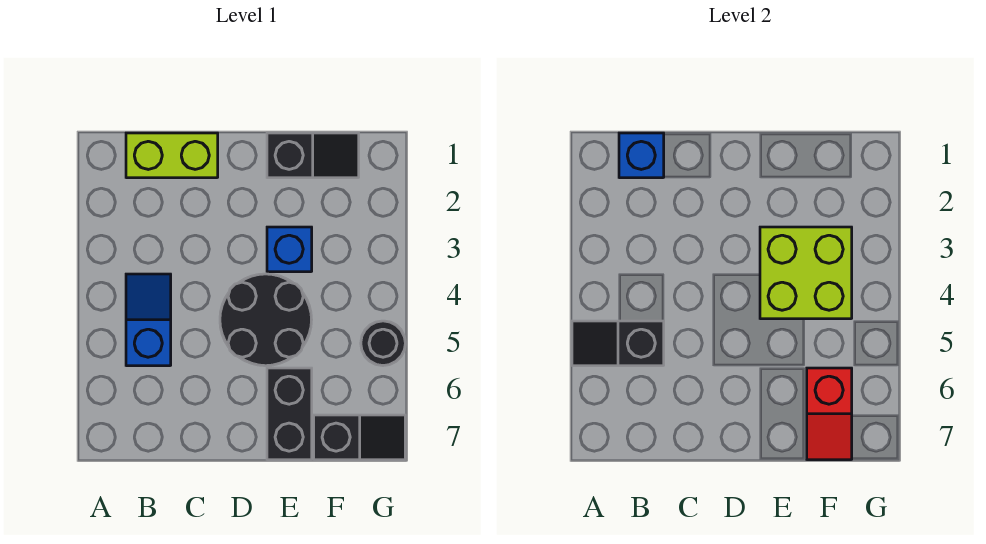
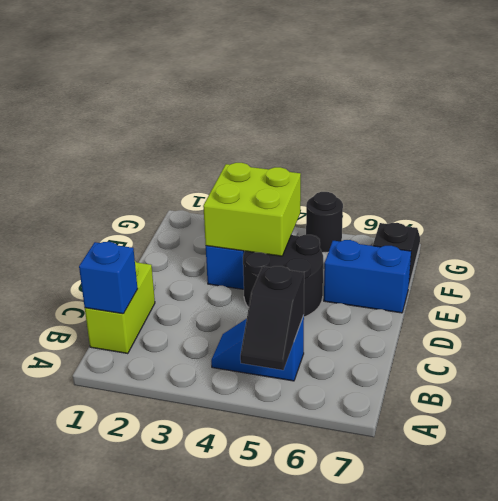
black 1x2 slope [267,133,359,178] -> none
black 1x2 brick [267,368,312,460] -> blue 1x2 brick [324,240,411,313]
red 1x2 slope [807,368,852,460] -> none

